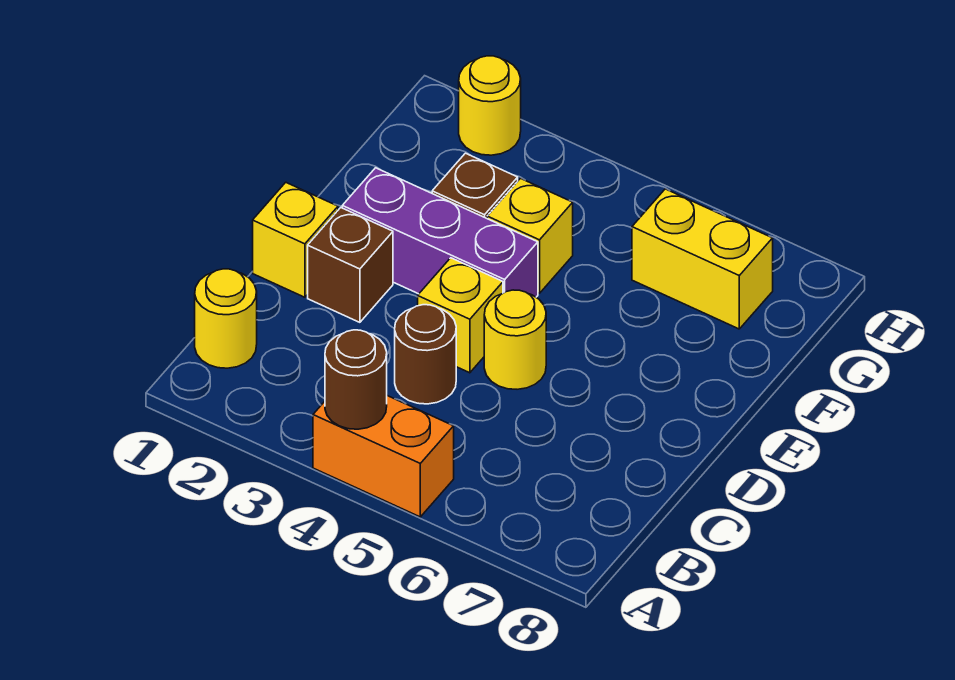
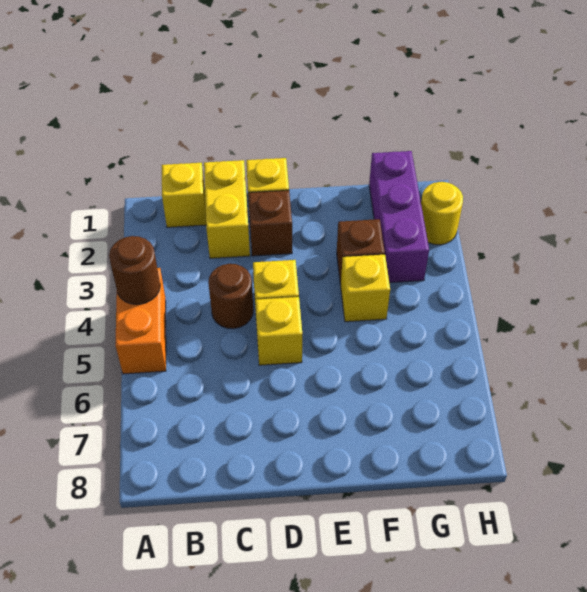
yellow 1x1 round brick [195,269,257,368] -> yellow 1x1 brick [162,163,206,227]
yellow 1x1 round brick [484,290,546,389] -> yellow 1x1 brick [255,297,302,365]
purple 1x3 brick [342,168,538,297] -> purple 1x3 brick moved to [369,151,429,283]
yellow 1x2 brick [632,189,773,329] -> yellow 1x2 brick moved to [204,160,250,258]

